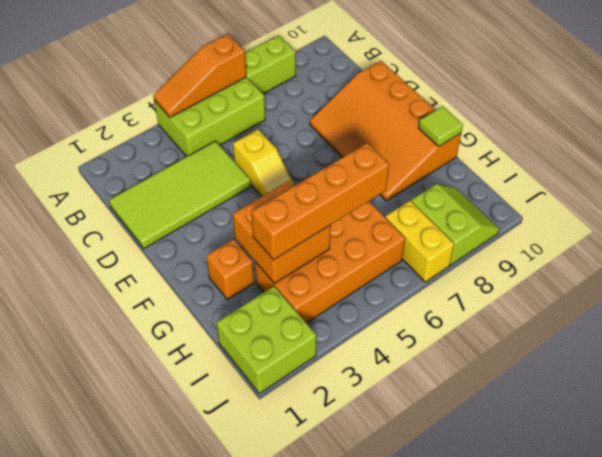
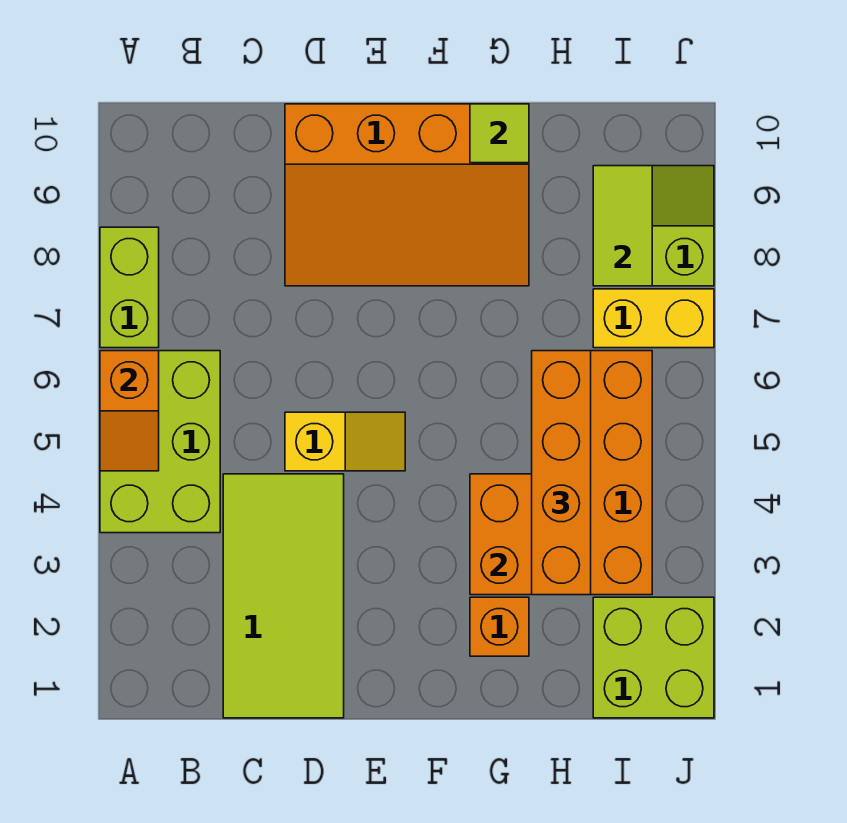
orange 1x3 slope [153,34,246,117] -> orange 1x2 slope [100,351,159,471]
none -> lime 1x2 tile [593,166,652,286]

